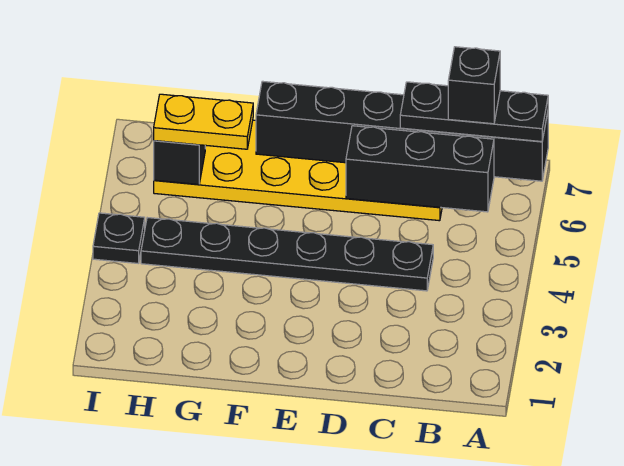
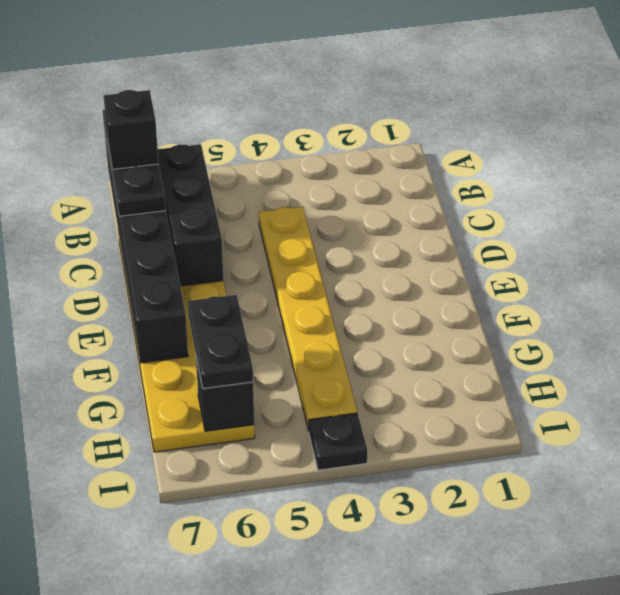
black 1x6 plate [141,218,433,291] -> yellow 1x6 plate [259,206,357,431]
yellow 1x2 plate [154,94,253,149] -> black 1x2 plate [188,295,253,388]

